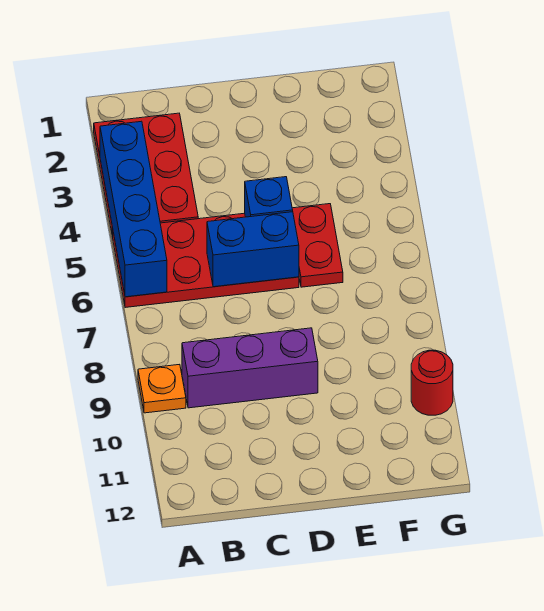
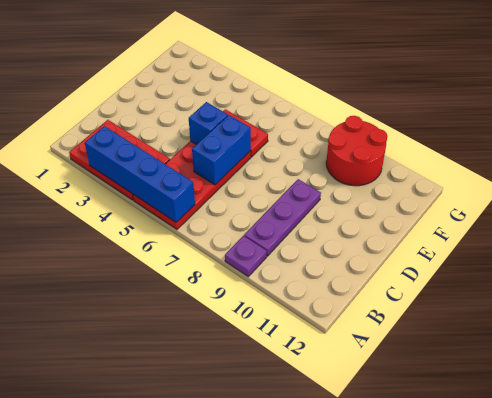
orange 1x1 plate [138,364,186,413] -> purple 1x1 plate [225,236,267,277]
purple 1x3 brick [182,328,318,408] -> purple 1x3 plate [244,179,321,256]
red 1x1 round brick [411,350,453,415] -> red 2x2 round brick [326,116,387,186]

